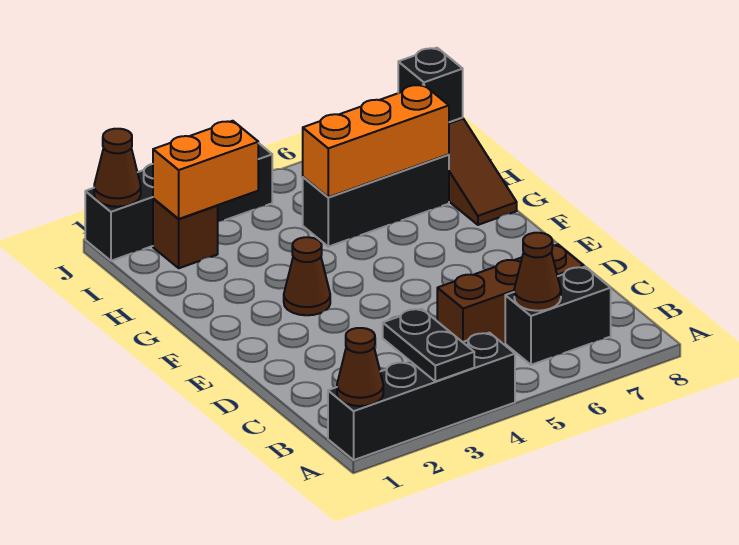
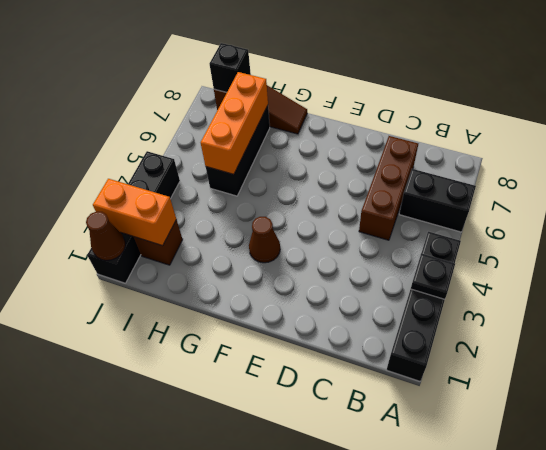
brown 1x1 cone [337,328,383,406] -> none
black 1x2 plate [383,309,474,381] -> black 1x1 plate [411,253,455,299]
black 1x2 brick [505,267,611,365] -> black 1x2 brick turned to [399,169,476,232]
brown 1x1 cone [514,233,561,311] -> none
orange 1x2 brick [153,121,258,219] -> orange 1x2 brick turned to [93,179,176,246]

